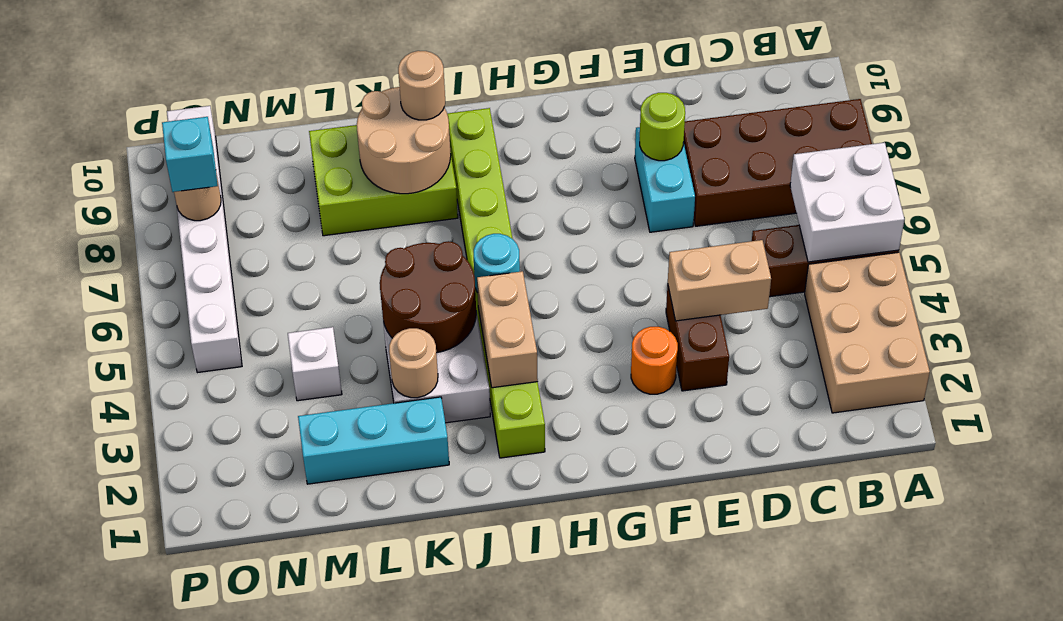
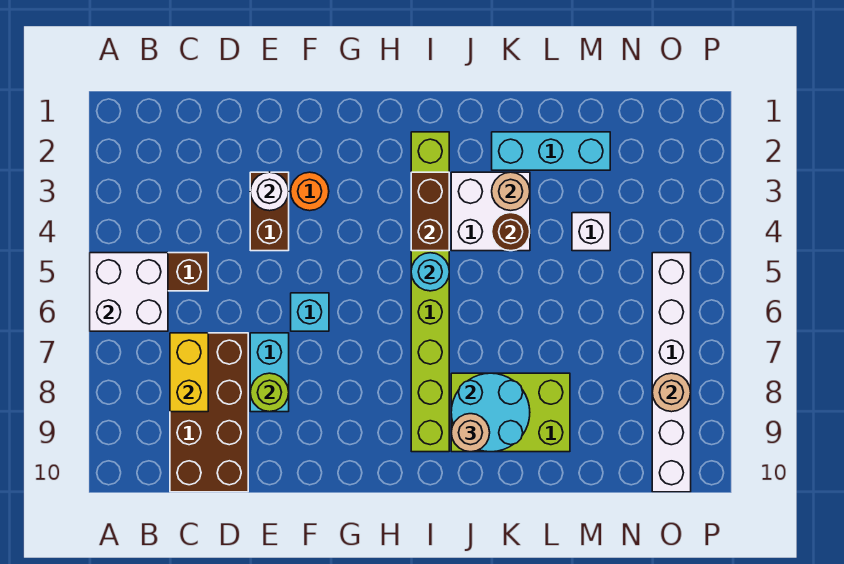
tan 2x3 brick [805,252,930,413] -> none
brown 2x4 brick [684,99,872,226] -> brown 2x4 brick turned to [170,333,248,492]
none -> yellow 1x2 brick [170,333,208,412]
tan 1x2 brick [668,240,771,321] -> none
none -> white 1x1 round brick [250,172,289,211]
tan 1x2 brick [477,271,538,388] -> brown 1x2 brick [411,172,449,251]
brown 2x2 round brick [380,241,476,353] -> brown 1x1 round brick [492,213,530,251]
tan 2x2 round brick [357,87,451,194] -> cyan 2x2 round brick [451,373,530,452]
cyan 1x1 brick [162,117,218,192] -> cyan 1x1 brick moved to [291,293,329,331]

